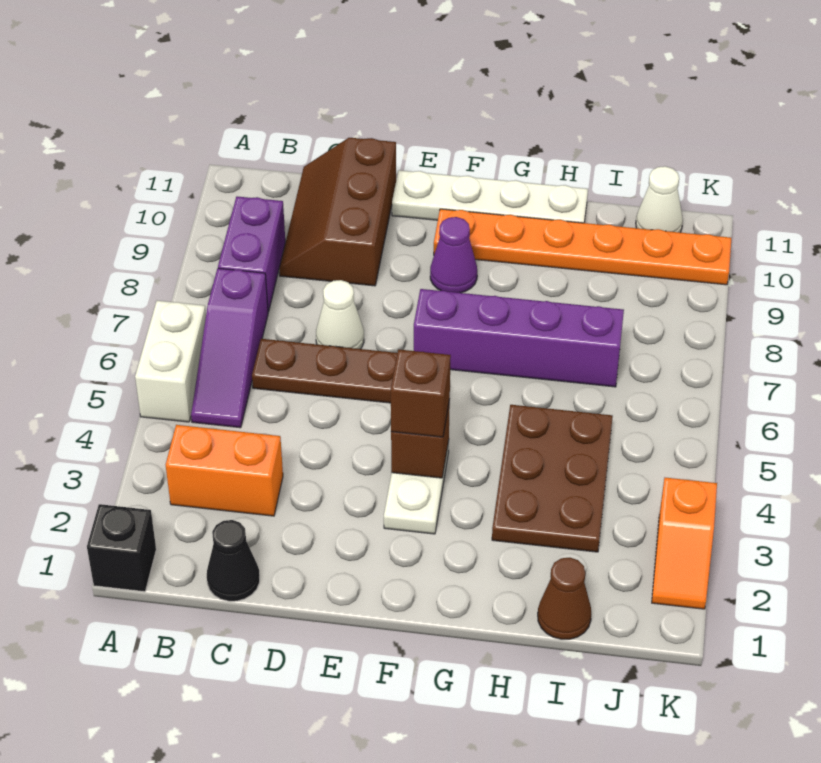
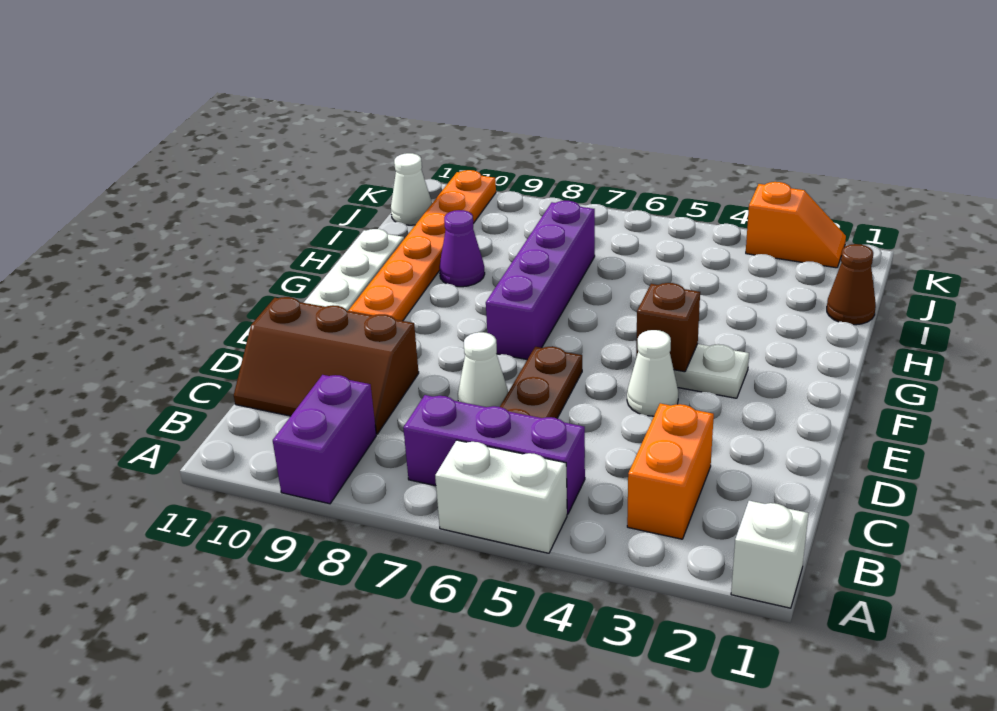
black 1x1 brick [87,504,156,592] -> white 1x1 brick [731,501,809,608]
purple 1x3 slope [191,268,268,428] -> purple 1x3 brick [403,395,585,514]
purple 1x2 brick [218,197,285,312] -> purple 1x2 brick turned to [273,375,376,504]
black 1x1 cone [207,520,260,601] -> none
none -> white 1x1 cone [627,330,678,416]
brown 1x1 brick [391,349,451,437] -> none
purple 1x1 cone [430,217,477,293] -> purple 1x1 cone moved to [439,210,485,287]
brown 2x3 plate [492,405,613,552] -> none

